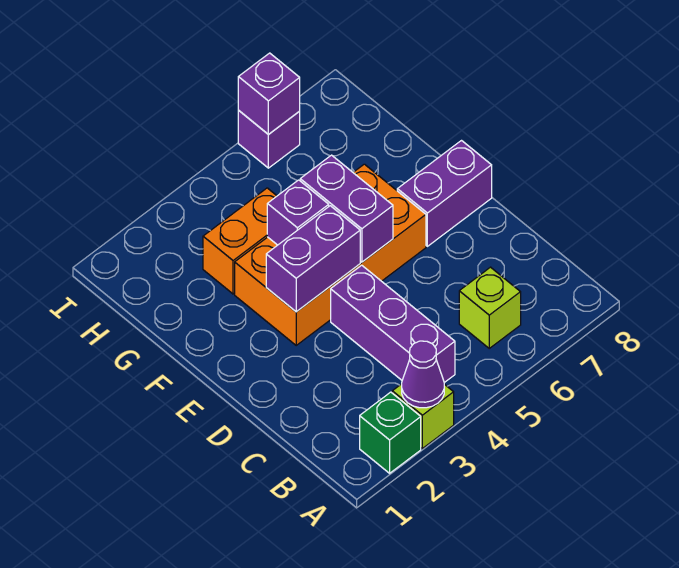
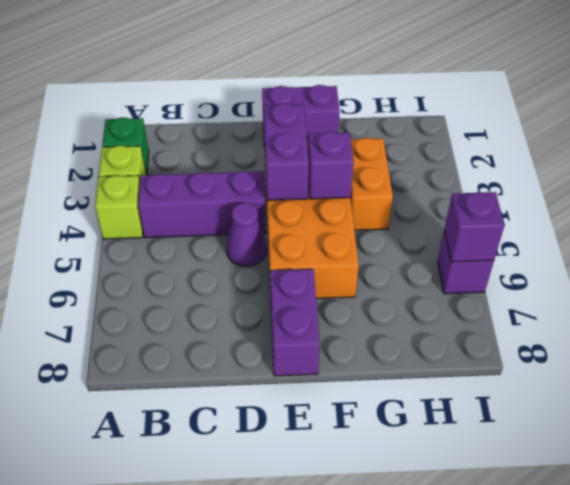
purple 1x1 cone [402,341,444,408] -> purple 1x1 cone moved to [226,203,267,267]
lime 1x1 brick [459,267,521,348] -> lime 1x1 brick moved to [95,175,143,239]
purple 1x2 brick [300,155,393,262] -> purple 1x2 brick moved to [262,85,340,147]

